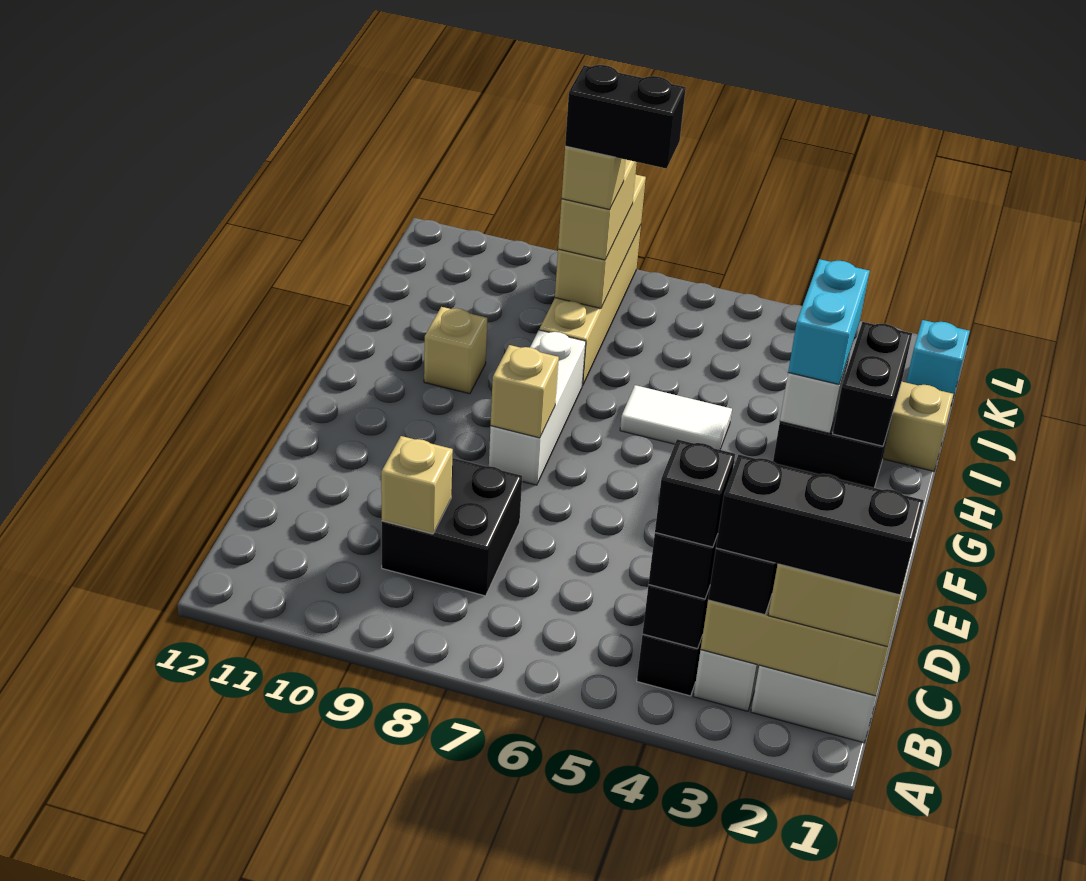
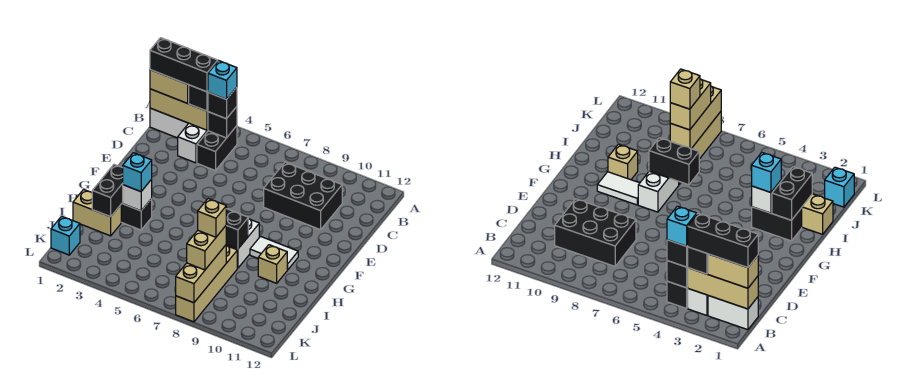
black 1x1 brick [655,439,735,547] -> cyan 1x1 brick [208,61,237,100]
black 2x2 brick [382,458,522,596] -> black 2x3 brick [264,162,342,230]
tan 1x1 brick [381,436,453,534] -> none
white 1x3 brick [489,330,586,485] -> white 1x2 brick [227,219,259,268]
tan 1x1 brick [491,345,559,438] -> none
cyan 1x2 brick [788,259,870,384] -> cyan 1x1 brick [123,153,152,192]
white 1x2 tile [620,385,732,450] -> white 1x2 tile moved to [250,236,298,270]
black 1x2 brick [565,65,686,168] -> black 1x2 brick moved to [226,209,248,249]

